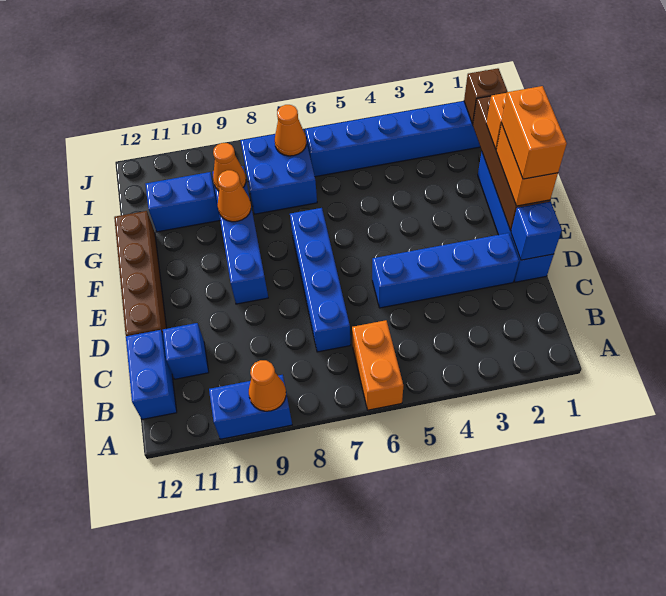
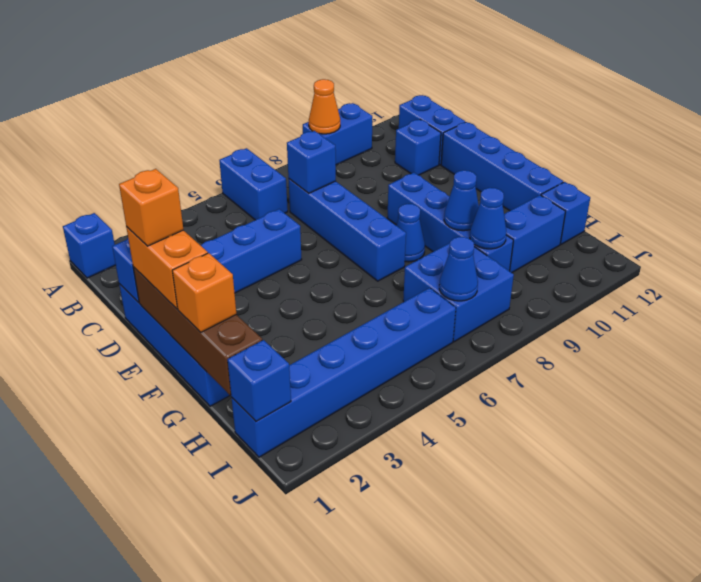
none -> blue 1x1 brick [63,213,116,278]
orange 1x2 brick [352,320,403,410] -> blue 1x2 brick [219,148,288,220]
none -> blue 1x1 brick [287,131,336,193]
brown 1x4 brick [114,211,167,336] -> blue 1x4 brick [441,122,563,211]
orange 1x2 brick [501,86,567,179] -> orange 1x1 brick [119,169,183,246]
none -> blue 1x1 cone [396,204,425,262]
orange 1x1 cone [218,170,251,222] -> blue 1x1 cone [444,170,479,231]
orange 1x1 cone [213,143,246,191] -> blue 1x1 cone [470,188,506,249]
none -> blue 1x1 brick [541,182,590,244]
brown 1x1 brick [464,68,508,124] -> blue 1x1 brick [228,340,291,422]
orange 1x1 cone [275,105,306,156] -> blue 1x1 cone [439,237,478,301]

